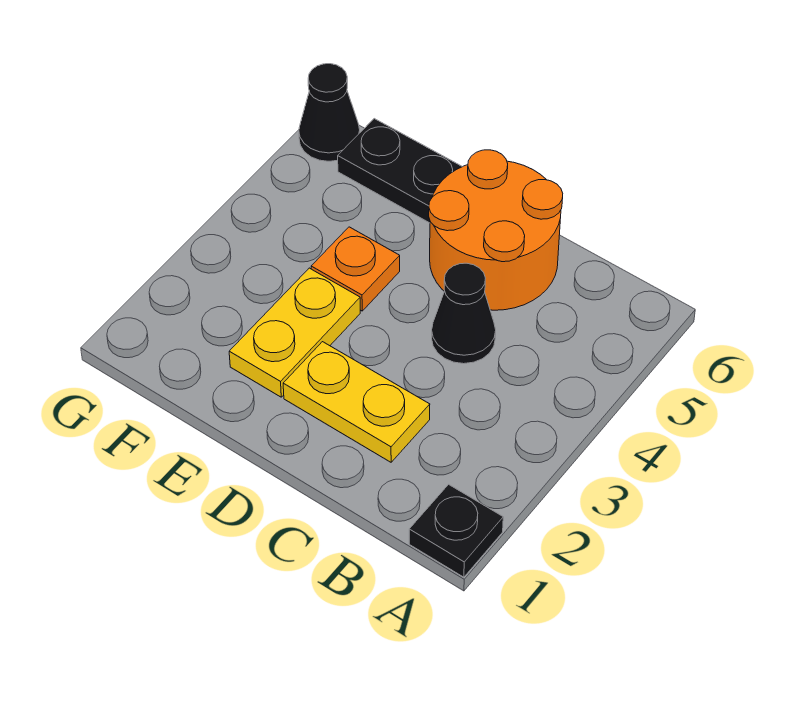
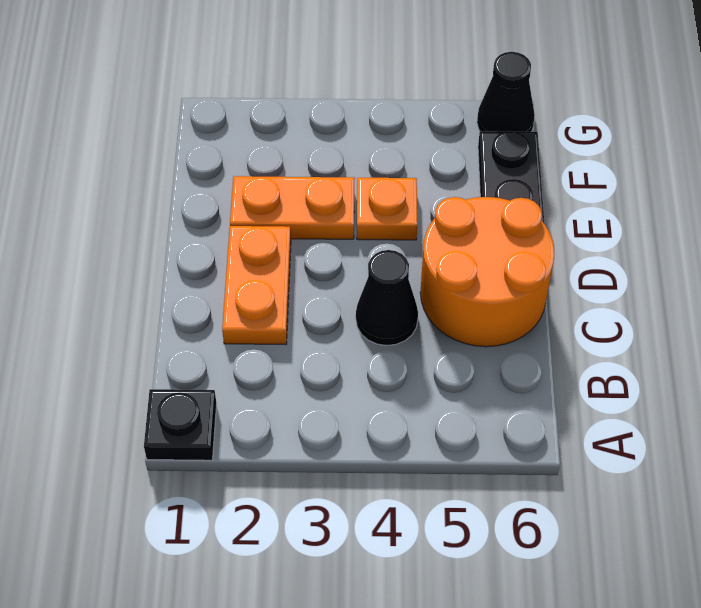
yellow 1x2 plate [283,342,430,462] -> orange 1x2 plate [222,226,291,344]
yellow 1x2 plate [229,268,360,397] -> orange 1x2 plate [230,176,355,239]

